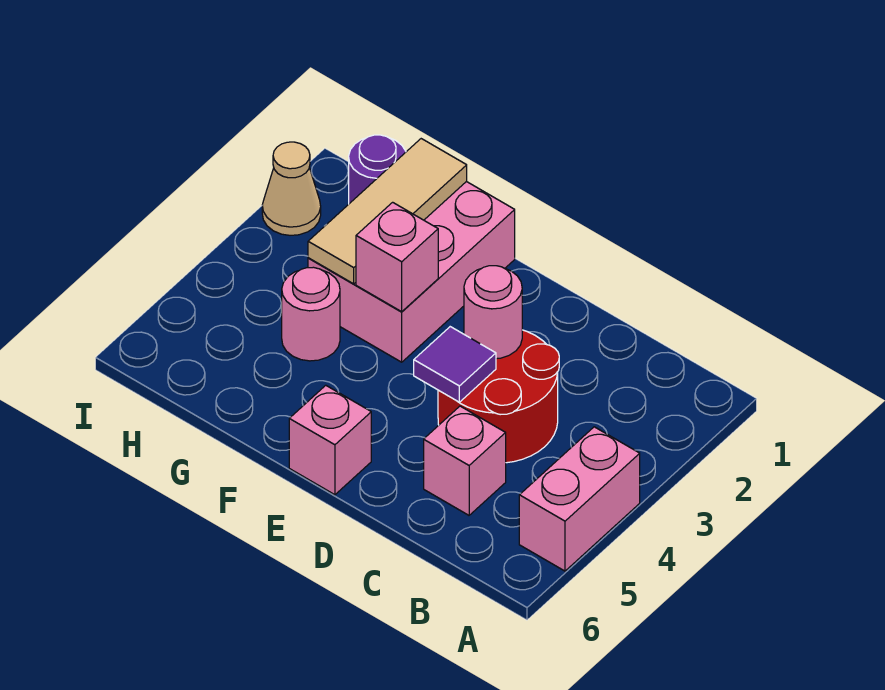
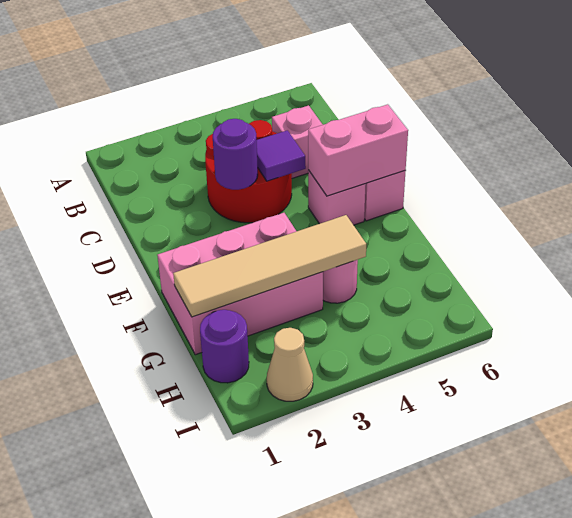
pink 1x2 brick [519,427,640,571] -> pink 1x2 brick moved to [308,104,408,196]
pink 1x1 round brick [464,266,522,359] -> purple 1x1 round brick [213,119,258,190]
pink 1x1 brick [356,202,438,312] -> pink 1x1 brick moved to [308,170,366,225]
tan 1x3 tile [308,139,467,284] -> tan 1x4 tile [173,215,366,317]

